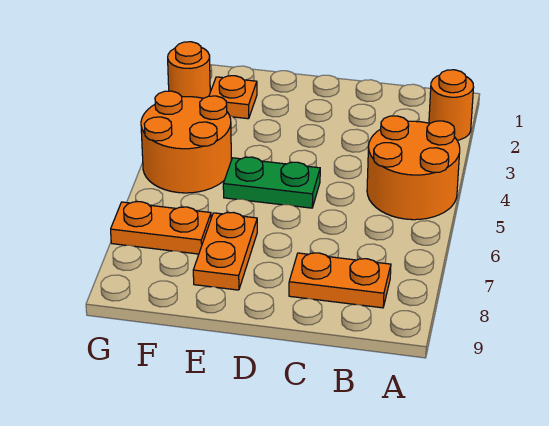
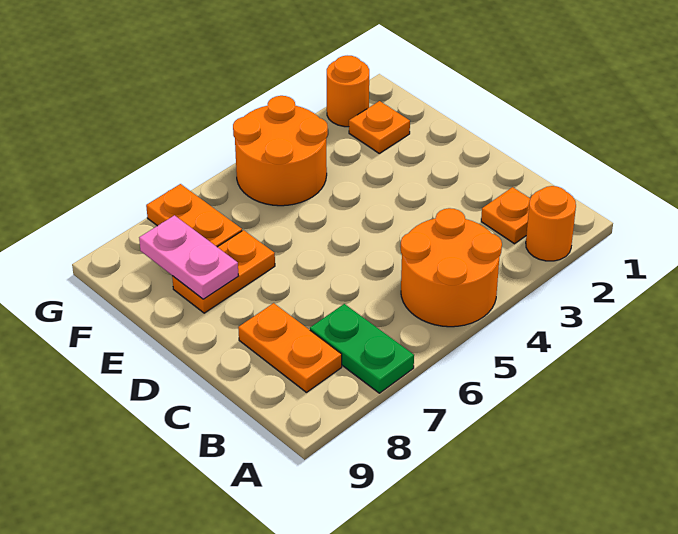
none -> orange 1x1 plate [481,187,530,244]
green 1x2 plate [223,157,320,208] -> green 1x2 plate moved to [310,304,414,393]
none -> pink 1x2 plate [139,215,239,299]

